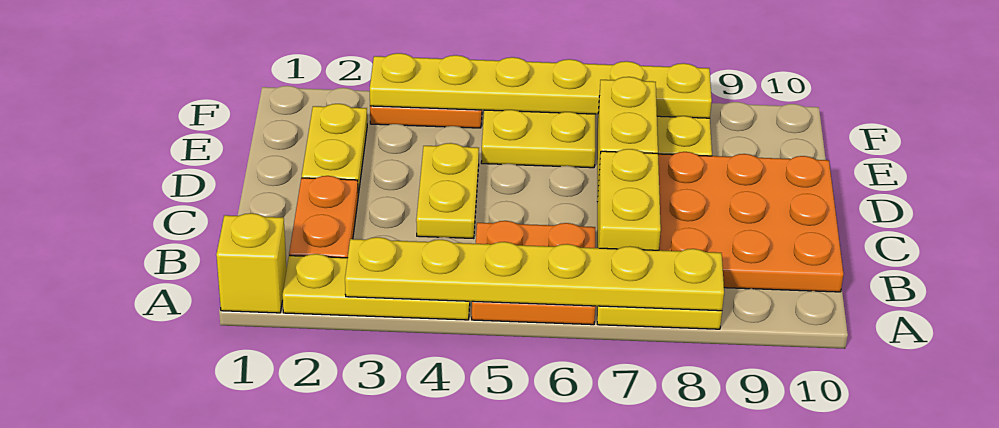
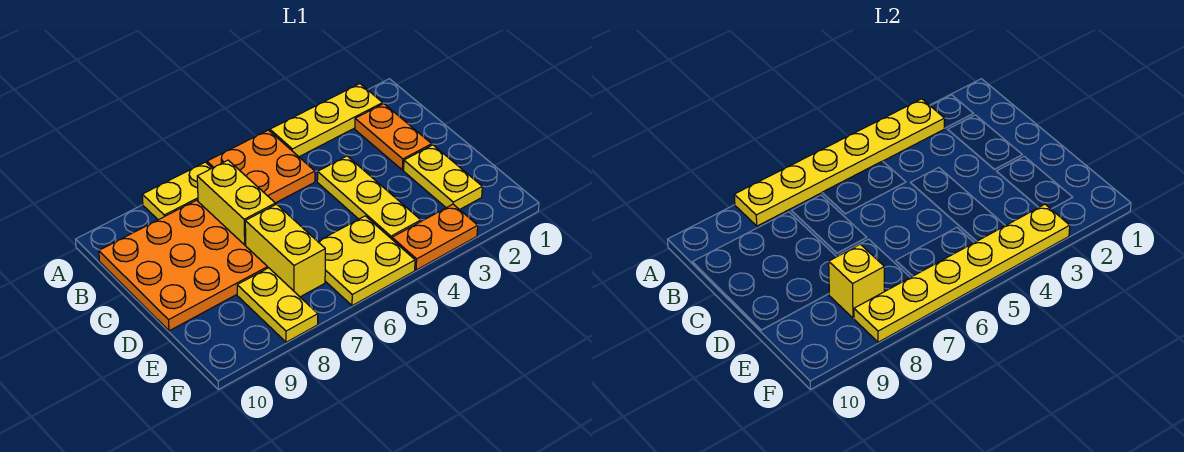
yellow 1x1 brick [216,213,287,313] -> yellow 1x1 brick moved to [829,244,884,318]
yellow 1x2 plate [416,143,479,239] -> yellow 1x3 plate [317,156,421,239]

